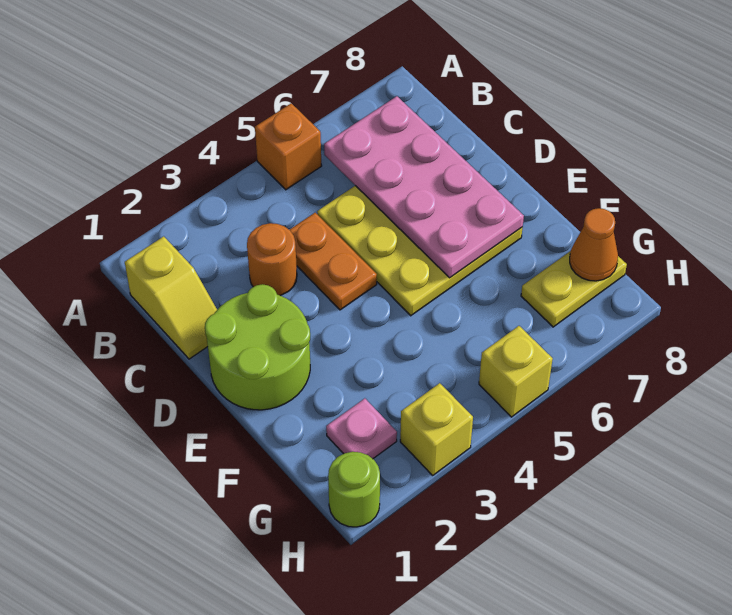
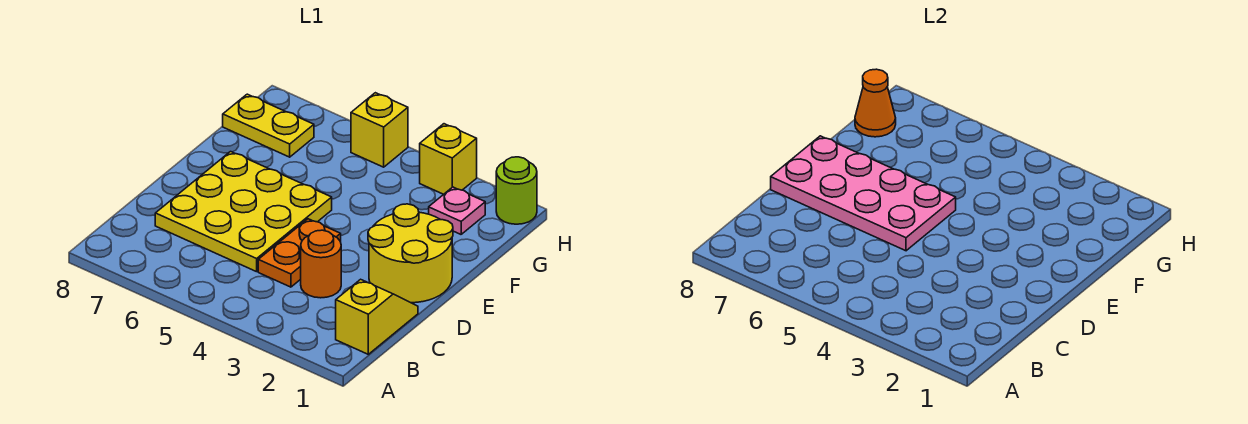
orange 1x1 brick [255,103,322,190] -> none
pink 2x4 plate [324,96,524,278] -> pink 2x4 plate turned to [771,136,956,251]
lime 2x2 round brick [205,284,310,410] -> yellow 2x2 round brick [368,204,453,303]

